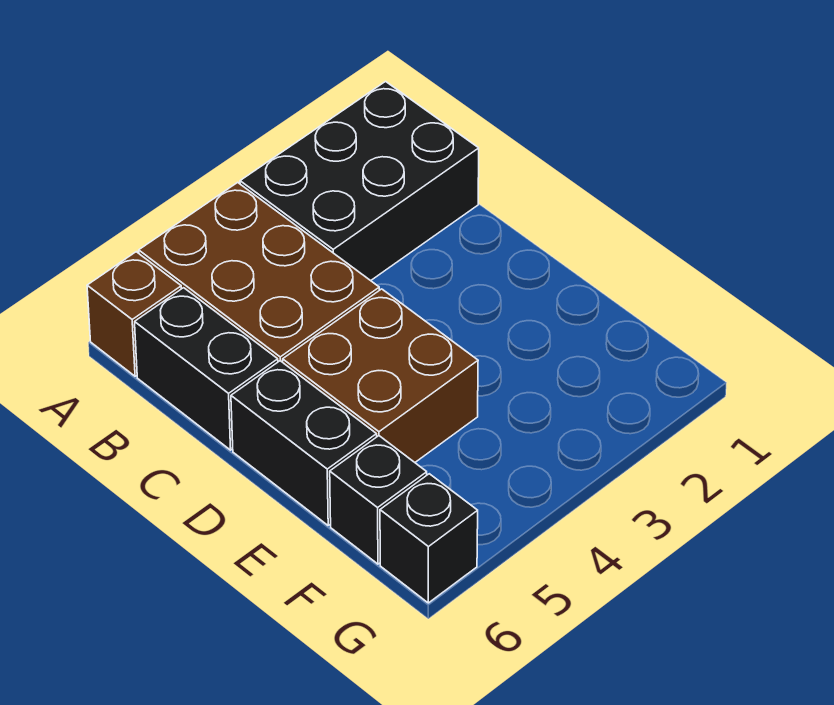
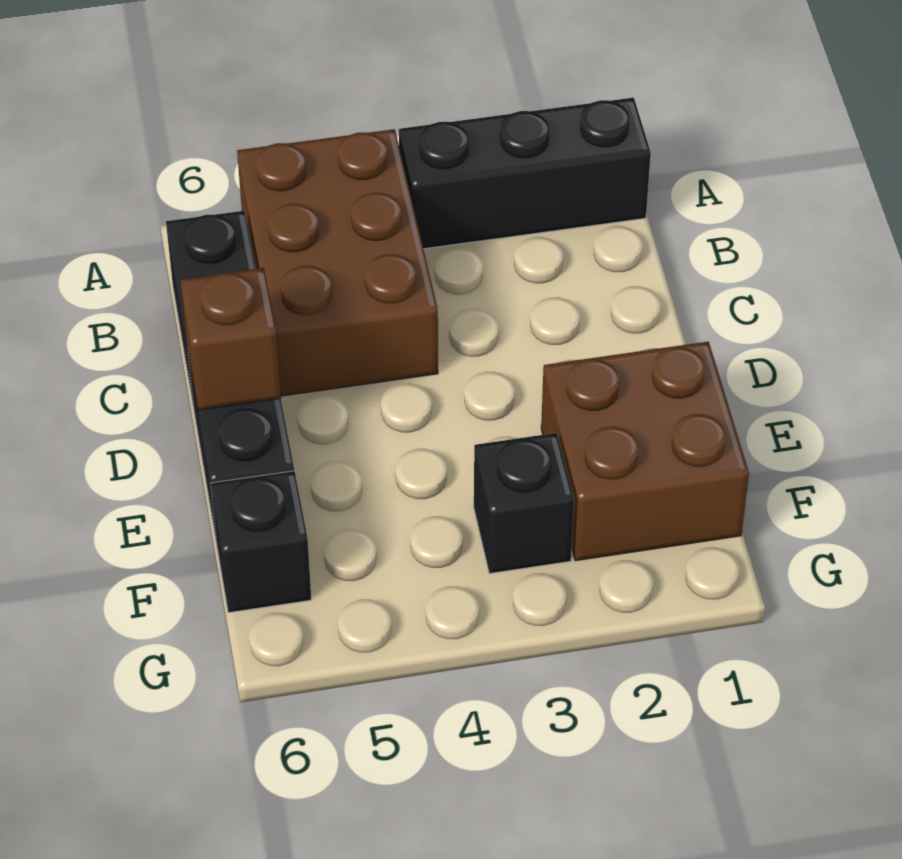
black 2x3 brick [240,82,479,281] -> black 1x3 brick [399,98,651,249]
brown 1x1 brick [87,252,181,376] -> brown 1x1 brick moved to [180,268,281,410]
brown 2x2 brick [283,289,478,462] -> brown 2x2 brick moved to [541,342,749,561]
black 1x1 brick [380,474,478,603] -> black 1x1 brick moved to [474,433,574,574]

